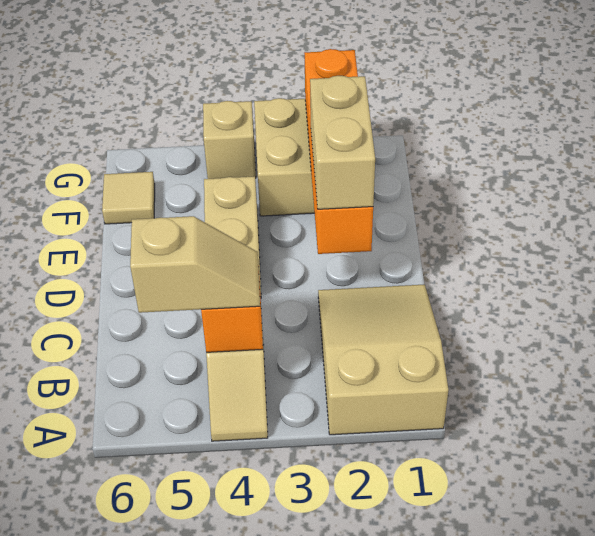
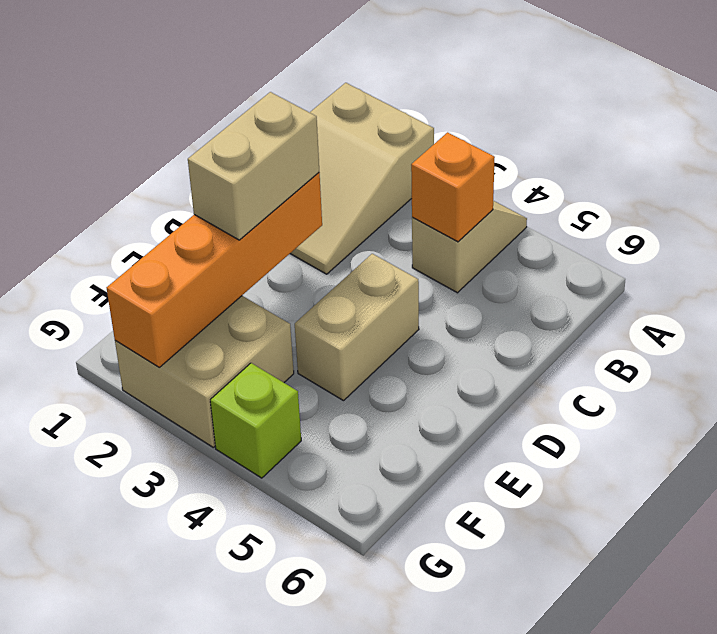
tan 1x2 slope [130,216,260,313] -> none
tan 1x1 tile [102,172,155,224] -> none
tan 1x1 brick [203,101,256,179] -> lime 1x1 brick [210,363,301,478]

